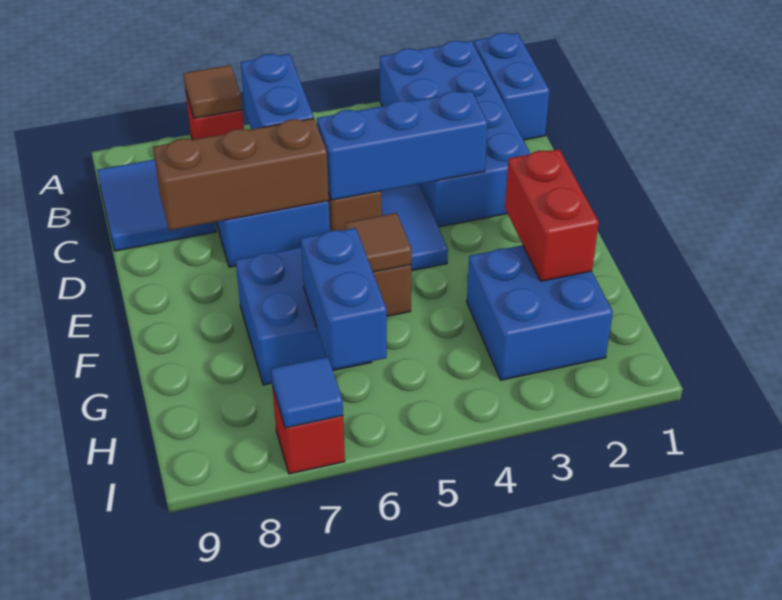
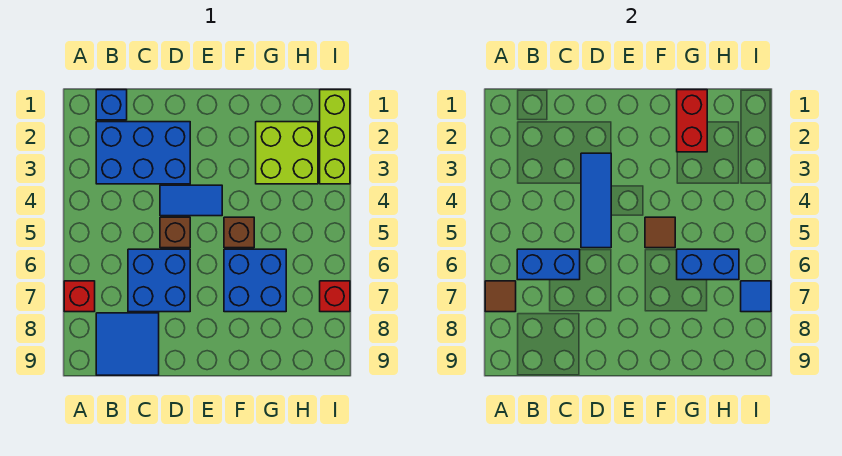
blue 1x2 brick [474,33,550,140] -> blue 1x1 brick [96,90,127,120]
blue 2x4 brick [380,41,530,227] -> blue 2x3 brick [96,122,190,184]
blue 1x3 brick [317,91,488,200] -> blue 1x3 tile [581,153,611,248]
brown 1x3 brick [153,118,329,230] -> none
red 1x2 brick [505,149,599,281] -> red 1x2 brick turned to [677,90,707,152]
blue 2x2 brick [467,245,613,380] -> lime 2x2 brick [256,122,318,184]
none -> lime 1x3 brick [320,90,350,184]

